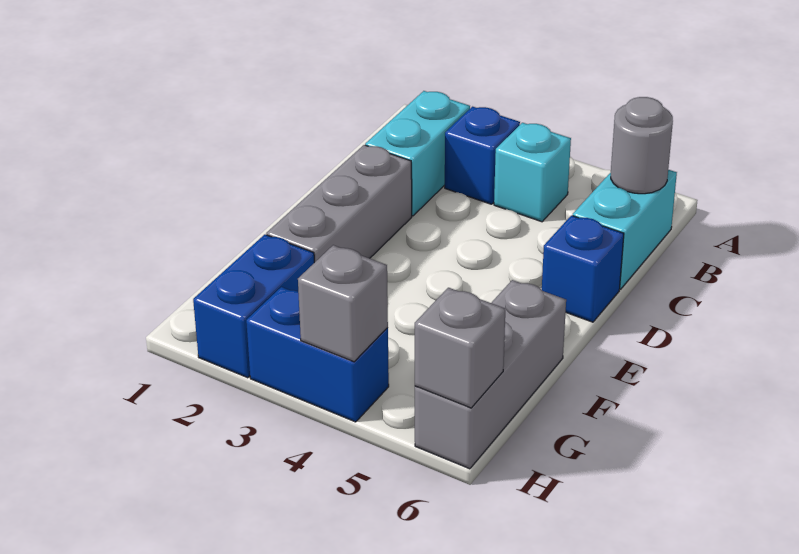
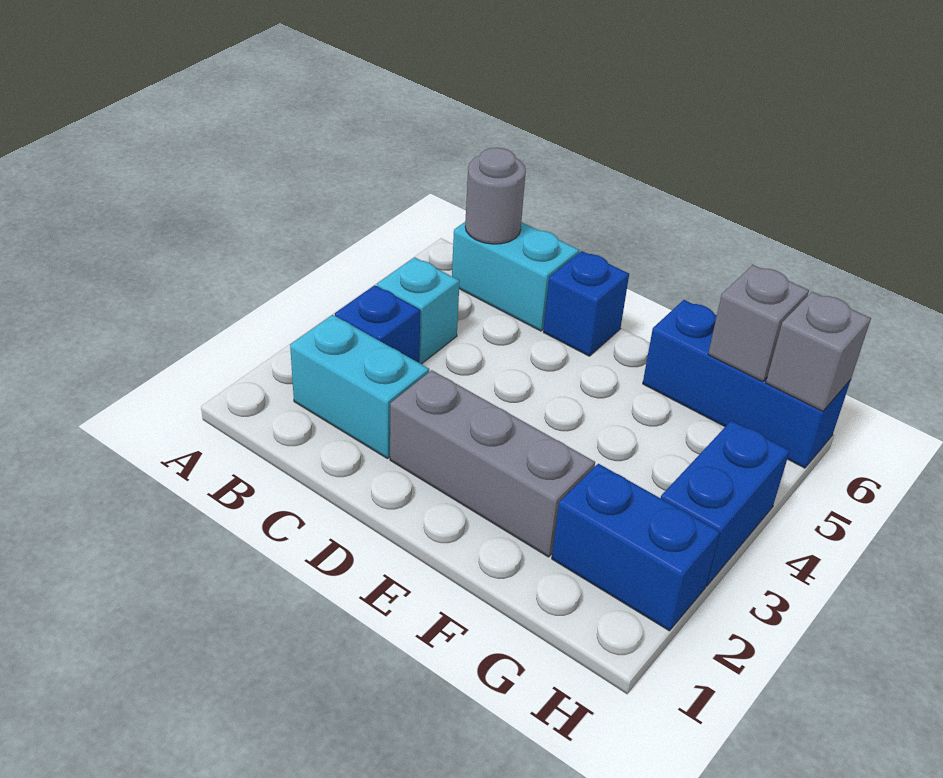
grey 1x3 brick [415,280,566,469] -> blue 1x3 brick [643,300,851,468]
grey 1x1 brick [298,245,388,362] -> grey 1x1 brick moved to [708,265,809,382]

